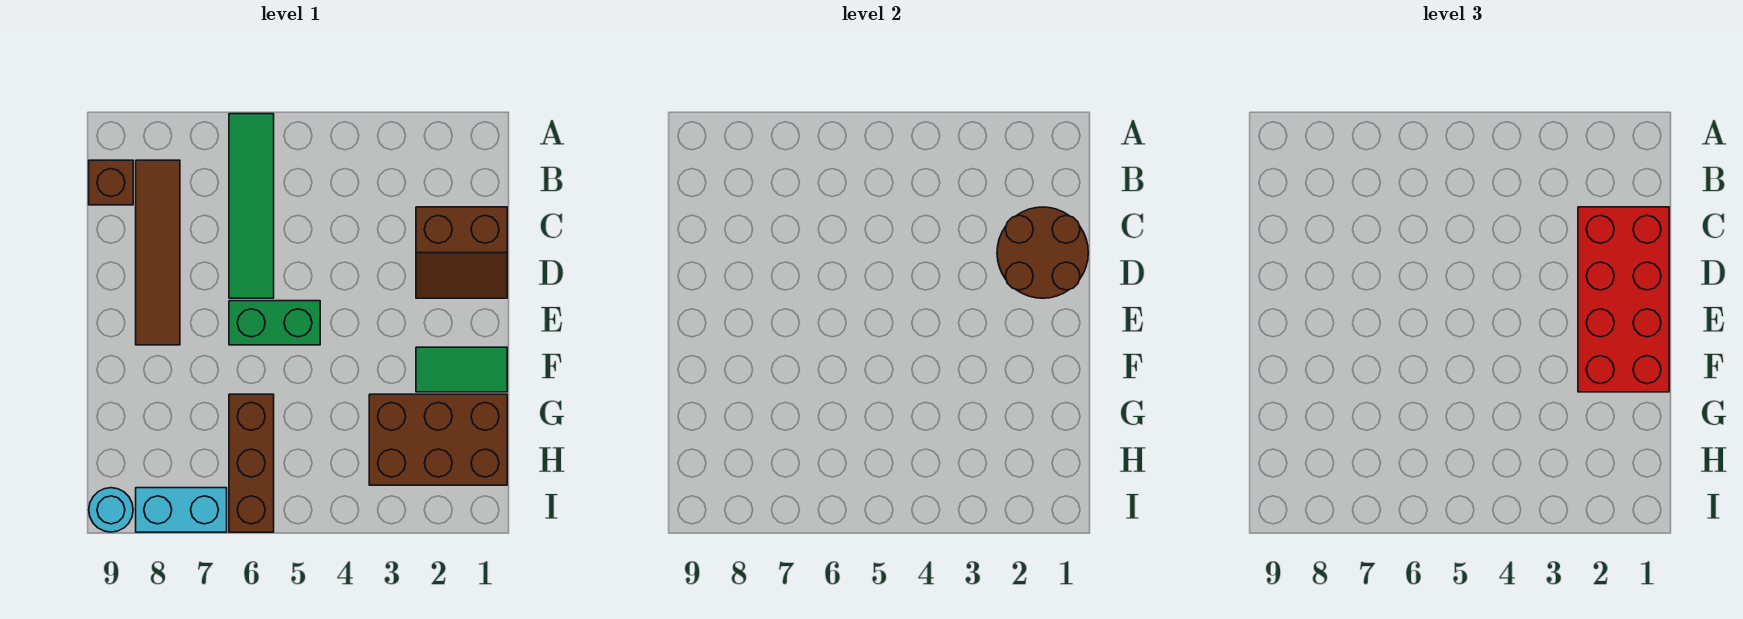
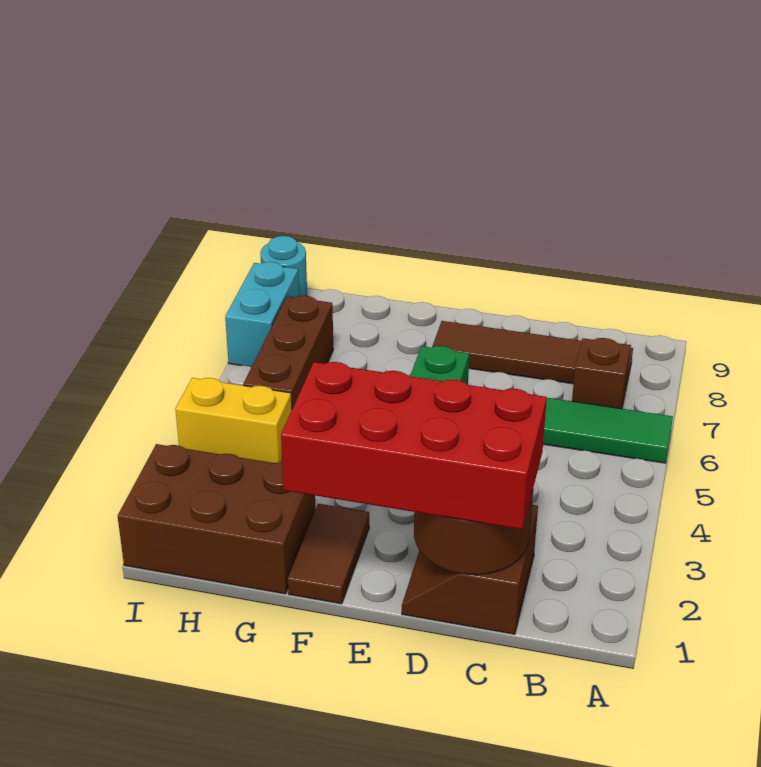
brown 1x1 brick [89,160,133,205] -> brown 1x1 brick moved to [572,338,631,409]
green 1x2 tile [416,347,507,392] -> brown 1x2 tile [288,504,369,604]
brown 2x3 brick [369,394,507,485] -> brown 2x3 brick turned to [118,444,315,594]
brown 1x3 brick [229,394,274,532] -> brown 1x3 brick turned to [243,296,333,409]
none -> yellow 1x2 brick [175,378,292,463]

